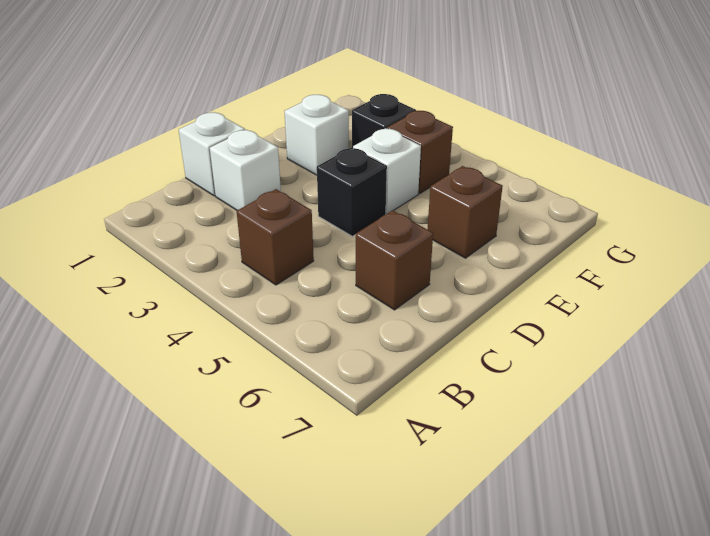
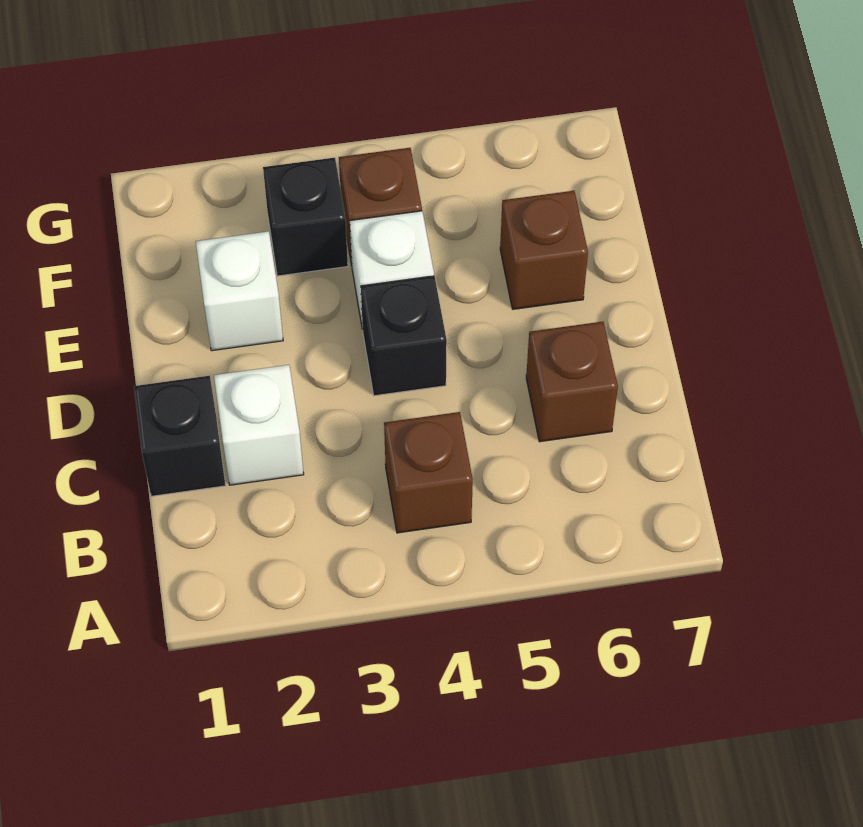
white 1x1 brick [179,112,245,196] -> black 1x1 brick [134,376,226,496]

